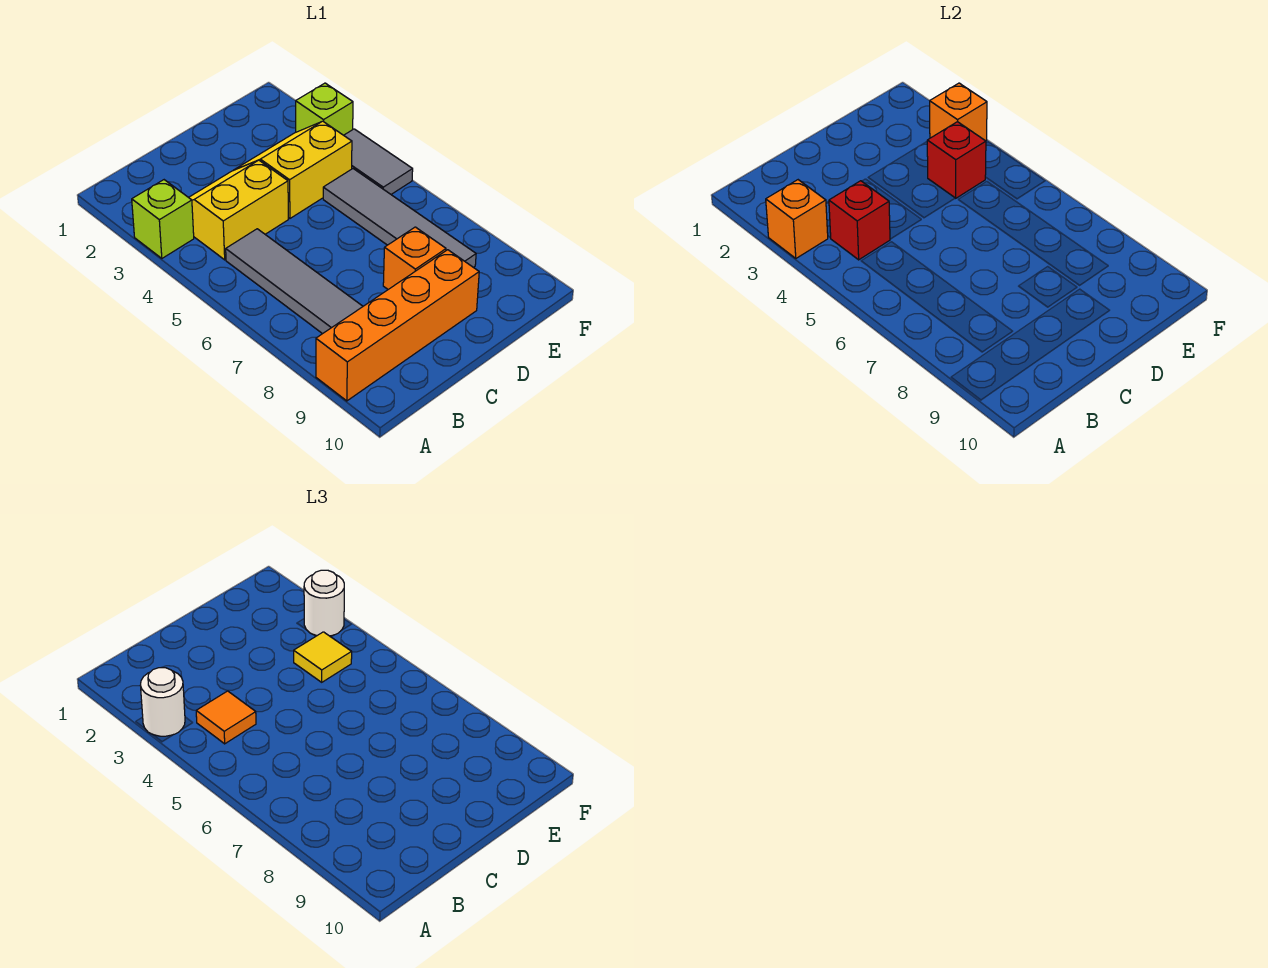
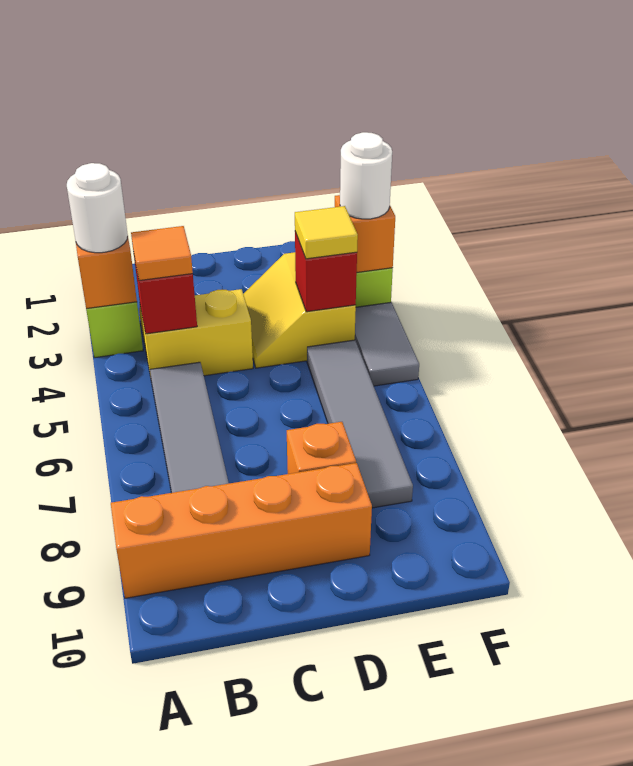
yellow 2x2 slope [235,121,352,218] -> yellow 2x2 slope turned to [243,252,356,368]

